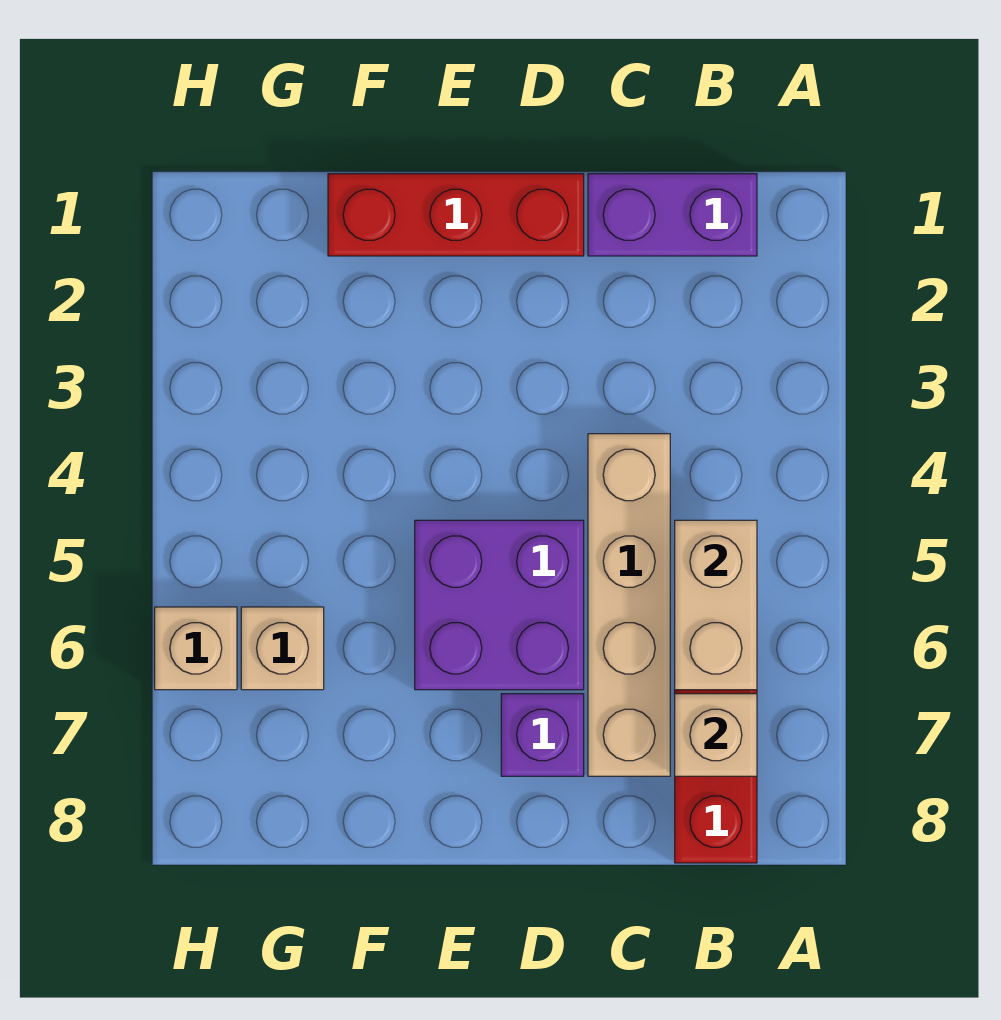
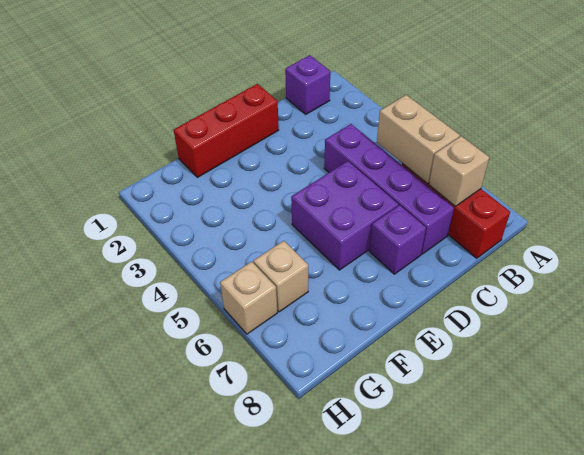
purple 1x2 brick [588,174,757,256] -> purple 1x1 brick [285,55,330,114]
tan 1x4 brick [588,434,670,776] -> purple 1x4 brick [324,124,454,254]

